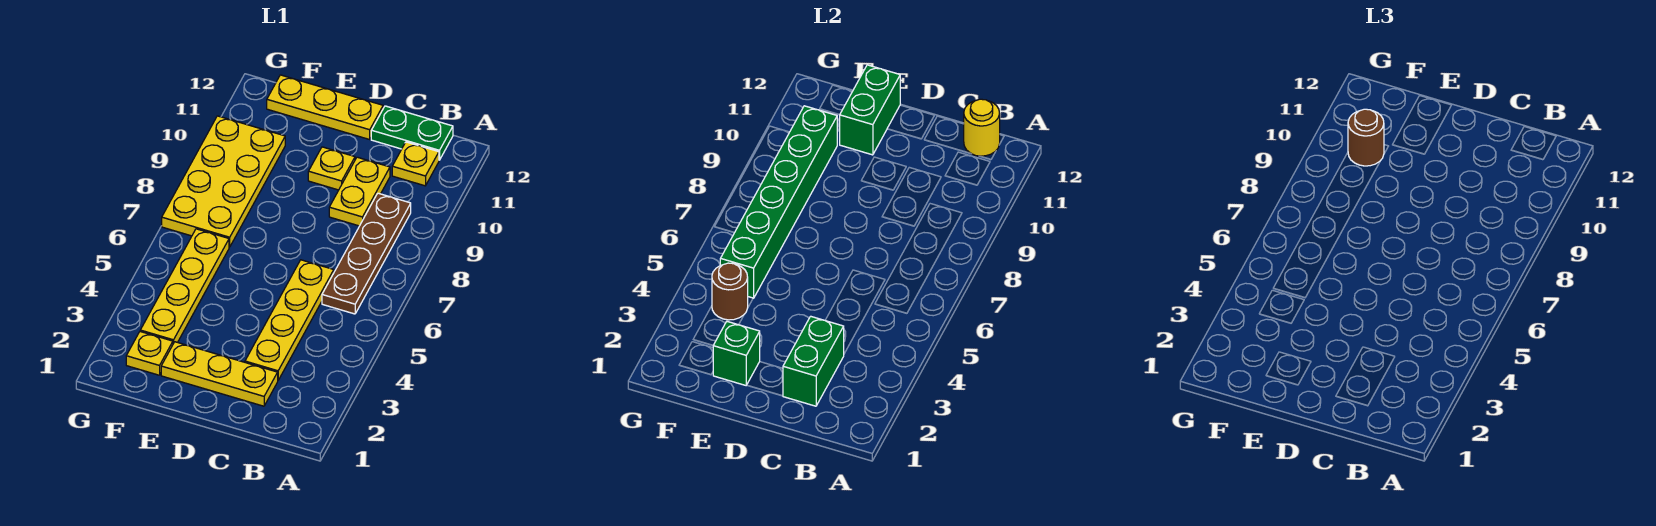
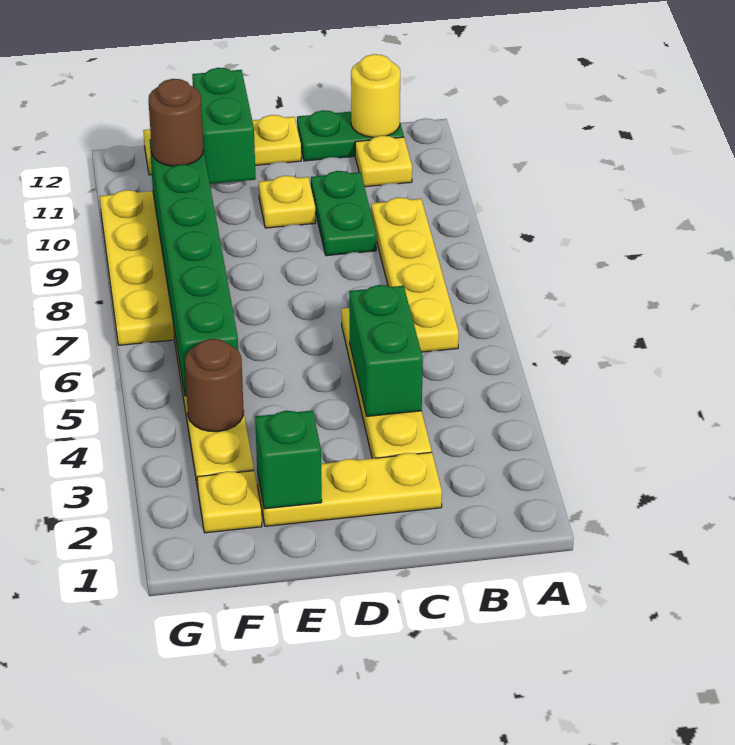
brown 1x4 plate [322,193,411,314] -> yellow 1x4 plate [371,198,459,352]
green 1x2 brick [783,316,844,406] -> green 1x2 brick moved to [349,285,423,416]
yellow 1x2 plate [329,157,390,226] -> green 1x2 plate [311,171,377,256]

